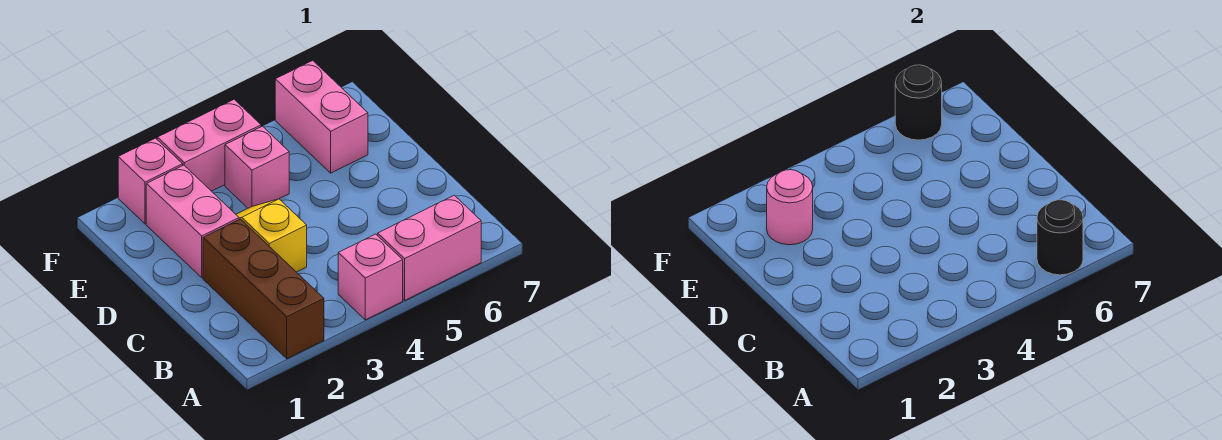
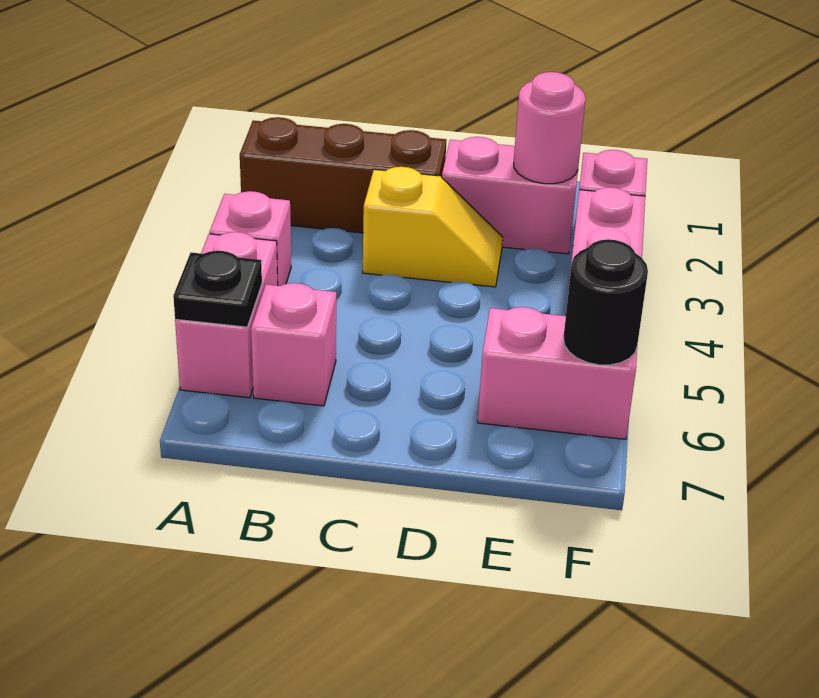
black 1x1 round brick [1037,200,1083,275] -> black 1x1 plate [173,251,262,327]
pink 1x1 brick [225,126,289,208] -> pink 1x1 brick moved to [251,283,336,406]

